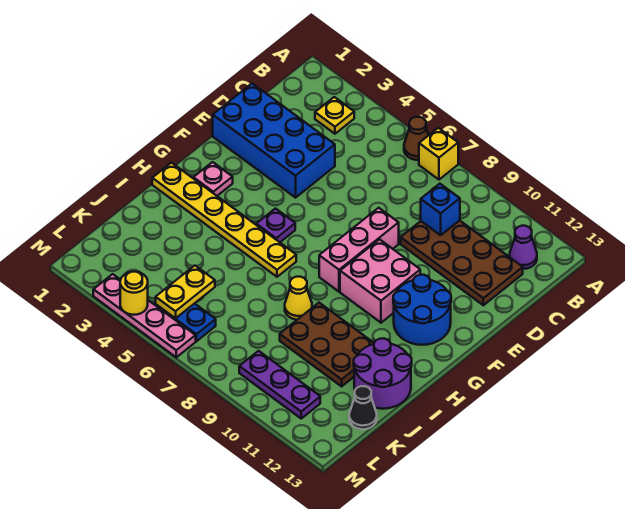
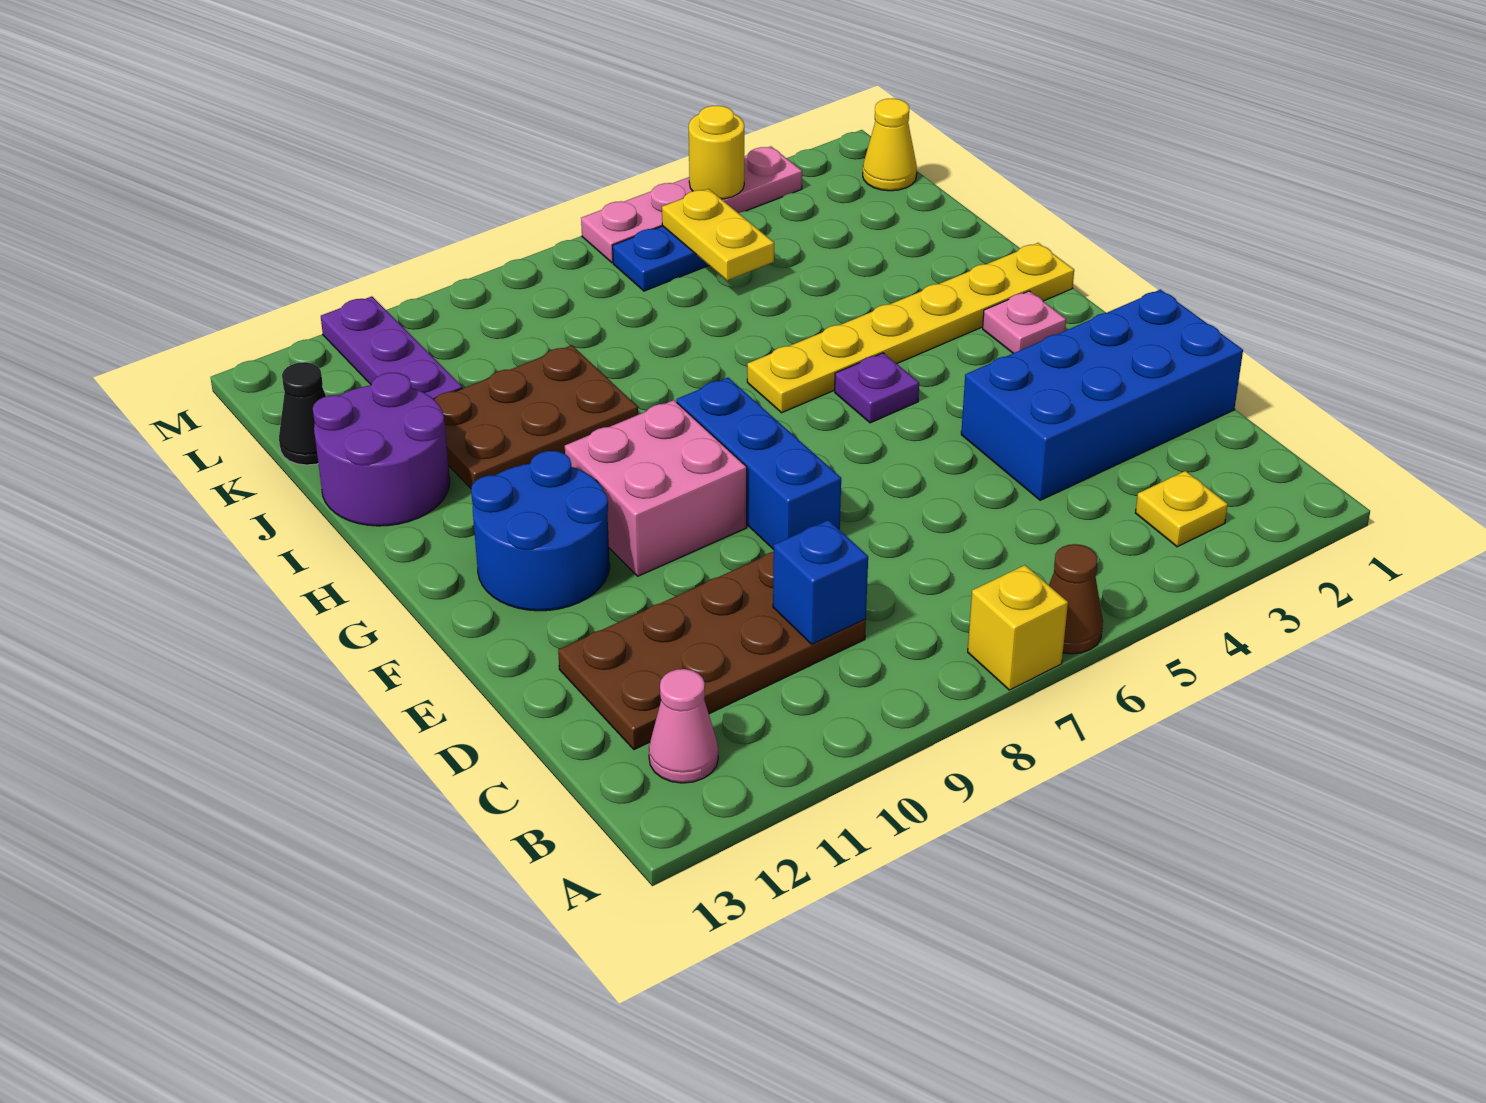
purple 1x1 cone [510,226,537,269] -> pink 1x1 cone [649,669,718,783]
pink 1x3 brick [319,208,399,292] -> blue 1x3 brick [677,378,841,550]
yellow 1x1 cone [285,277,312,320] -> yellow 1x1 cone moved to [863,98,917,191]
purple 1x3 plate [239,351,320,418] -> purple 1x3 plate turned to [321,296,463,399]

